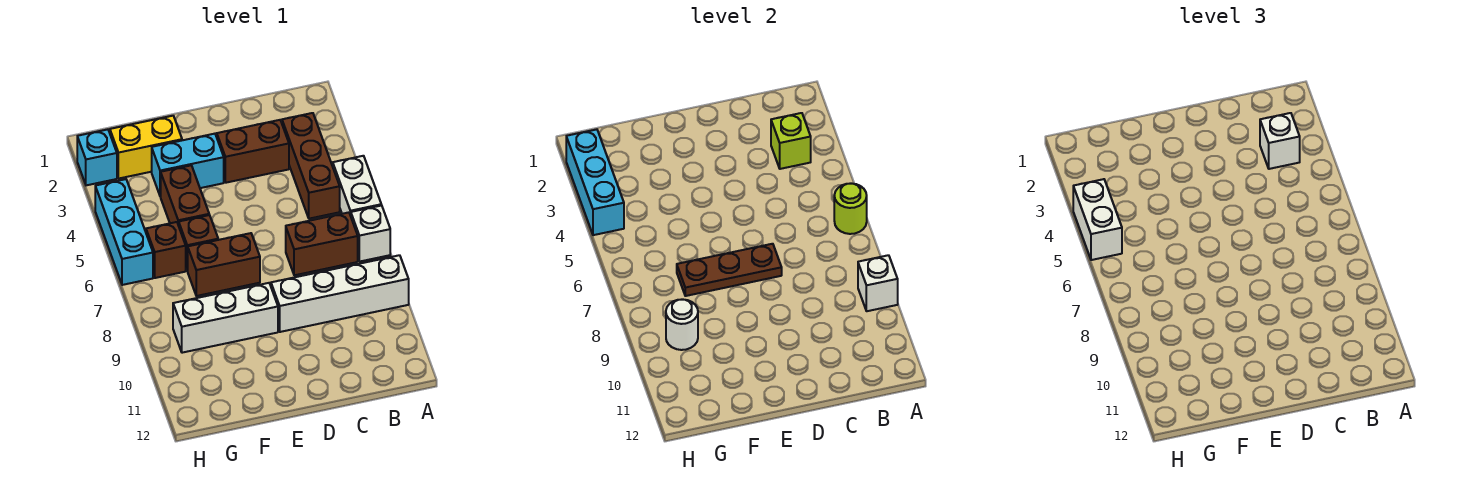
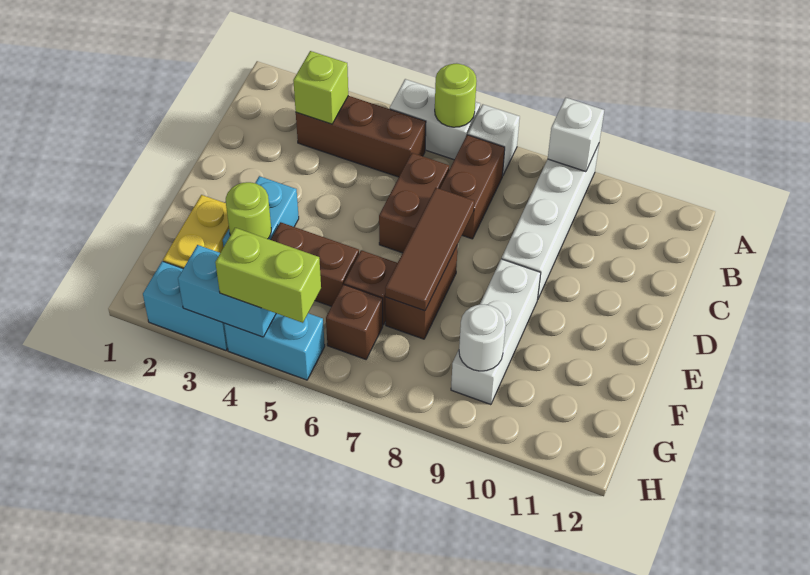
white 1x1 brick [1260,113,1300,169] -> none
brown 1x2 brick [217,120,289,183] -> brown 1x2 brick moved to [379,153,449,253]
brown 1x3 plate [677,244,782,296] -> brown 1x3 tile [385,188,474,311]
none -> lime 1x1 round brick [226,182,271,239]
cyan 1x1 brick [77,129,117,185] -> cyan 1x2 brick [143,261,228,350]
cyan 1x3 brick [566,129,624,235] -> cyan 1x2 brick [178,245,276,337]
cyan 1x3 brick [95,179,153,285] -> cyan 1x2 brick [224,313,325,380]
white 1x2 brick [1073,179,1122,260] -> lime 1x2 brick [215,228,321,323]

